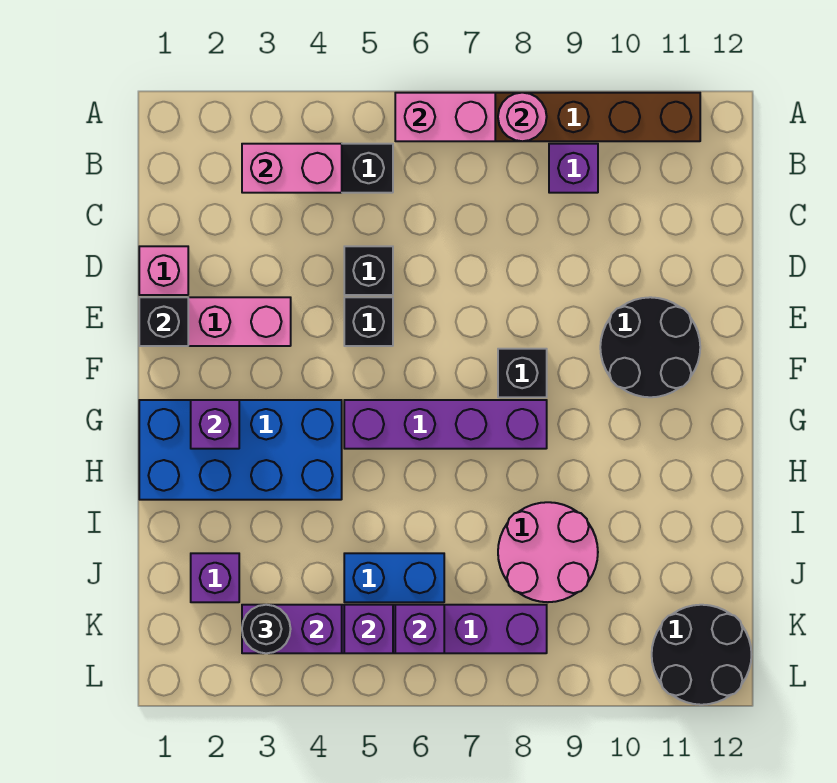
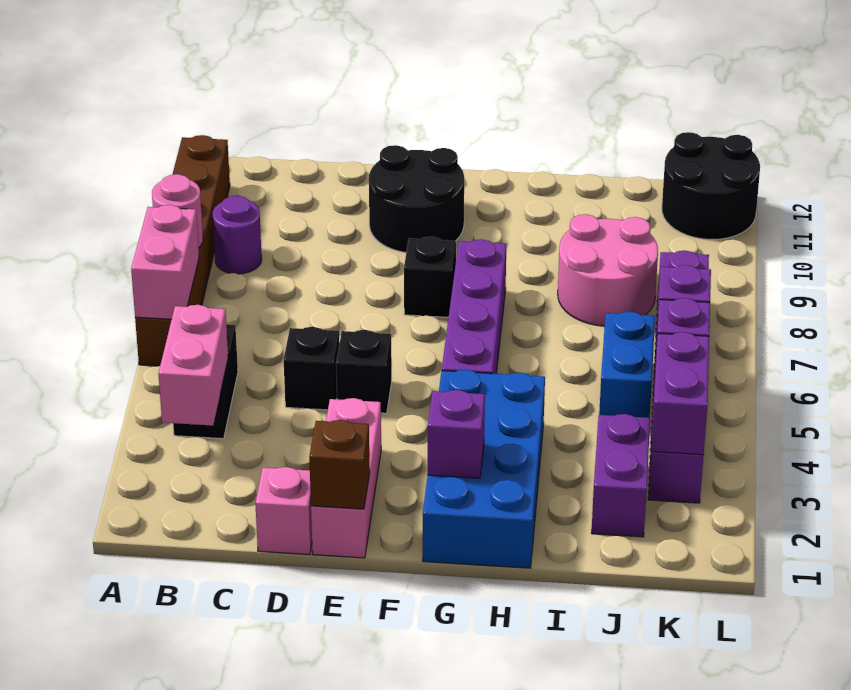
purple 1x1 brick [549,144,598,193] -> purple 1x1 round brick [213,195,262,274]
black 1x1 brick [139,297,188,346] -> brown 1x1 brick [309,420,370,509]
purple 1x1 brick [191,553,239,602] -> purple 1x2 brick [591,414,650,537]
black 1x1 round brick [242,605,291,653] -> none

